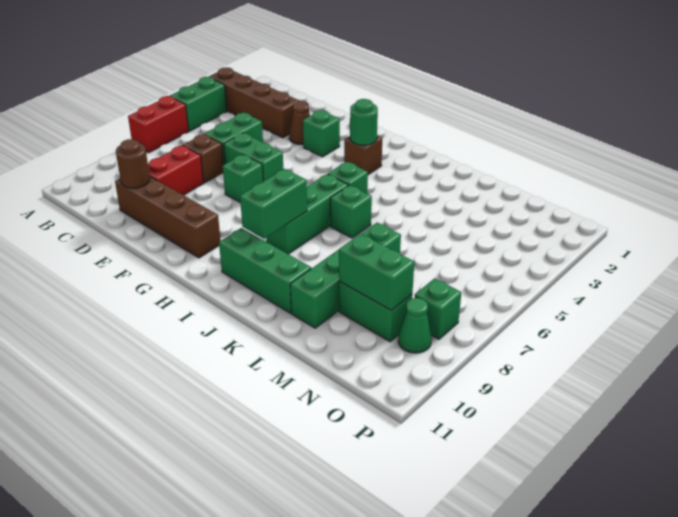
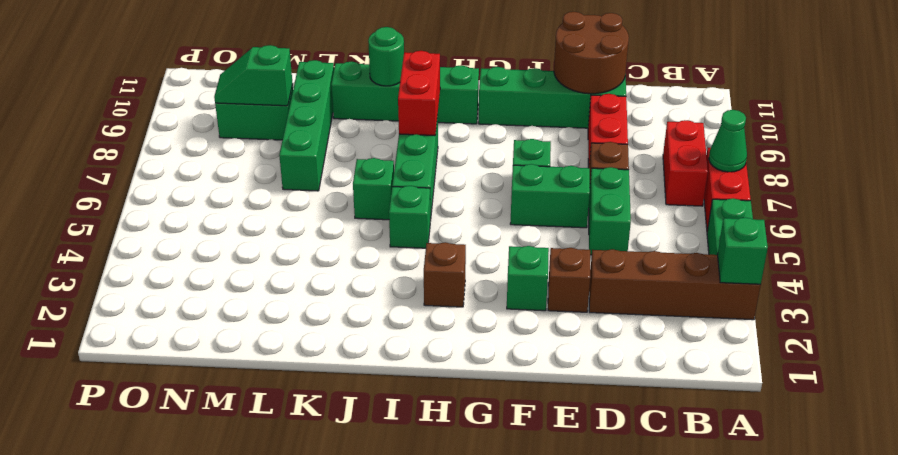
none -> red 1x2 brick [663,120,708,206]
brown 1x4 brick [115,177,221,258] -> green 1x4 brick [479,67,626,128]
brown 1x1 round brick [116,139,150,188] -> brown 2x2 round brick [554,12,629,94]
brown 1x1 cone [289,101,310,144] -> brown 1x1 brick [548,248,590,312]
green 1x1 round brick [350,99,378,145] -> green 1x1 round brick moved to [368,27,404,86]
green 1x2 brick [240,169,307,239] -> red 1x2 brick [398,51,440,136]
green 1x3 brick [219,228,311,313] -> green 1x4 brick [331,62,479,124]
green 1x2 brick [339,234,414,311] -> green 1x2 slope [214,45,293,106]
green 1x1 brick [415,278,461,339] -> green 1x1 brick moved to [717,217,768,285]
green 1x1 cone [398,298,432,353] -> green 1x1 cone moved to [709,110,747,172]

